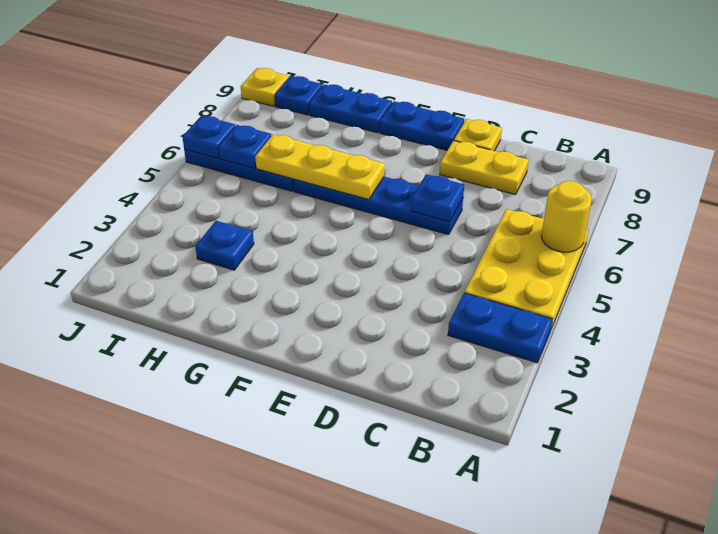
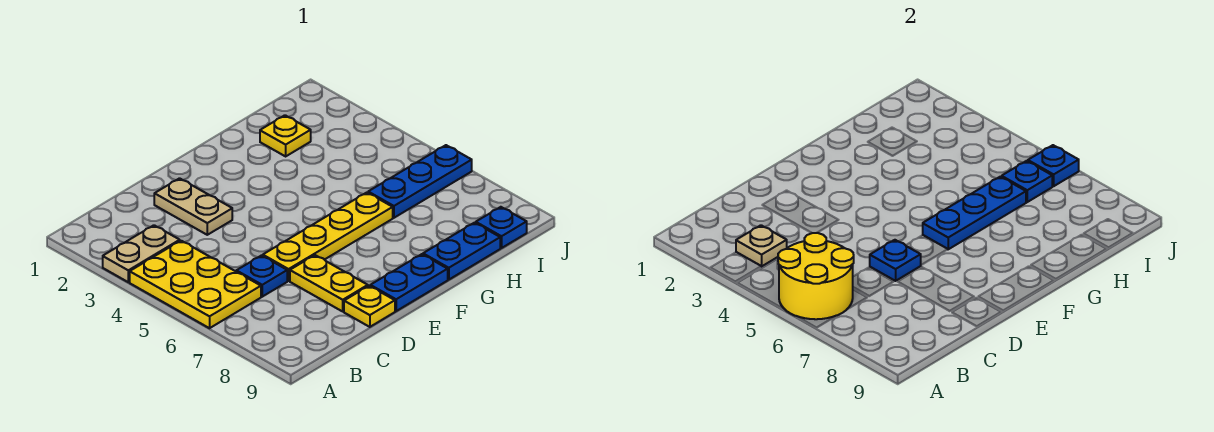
blue 1x2 plate [448,293,553,363] -> tan 1x2 plate [103,225,180,282]
yellow 1x1 round brick [541,181,592,252] -> yellow 2x2 round brick [778,233,854,319]
none -> tan 1x1 plate [736,225,787,266]
yellow 1x2 plate [440,141,529,195] -> yellow 1x2 plate turned to [290,255,368,311]
none -> tan 1x2 plate [154,178,232,235]
blue 1x4 plate [294,177,463,235] -> yellow 1x4 plate [263,193,393,281]
yellow 1x3 plate [255,134,385,200] -> blue 1x3 plate [923,177,1026,249]
blue 1x1 plate [195,221,254,270] -> blue 1x1 plate moved to [236,256,287,297]
yellow 1x1 plate [241,68,289,106] -> yellow 1x1 plate moved to [260,115,311,156]

